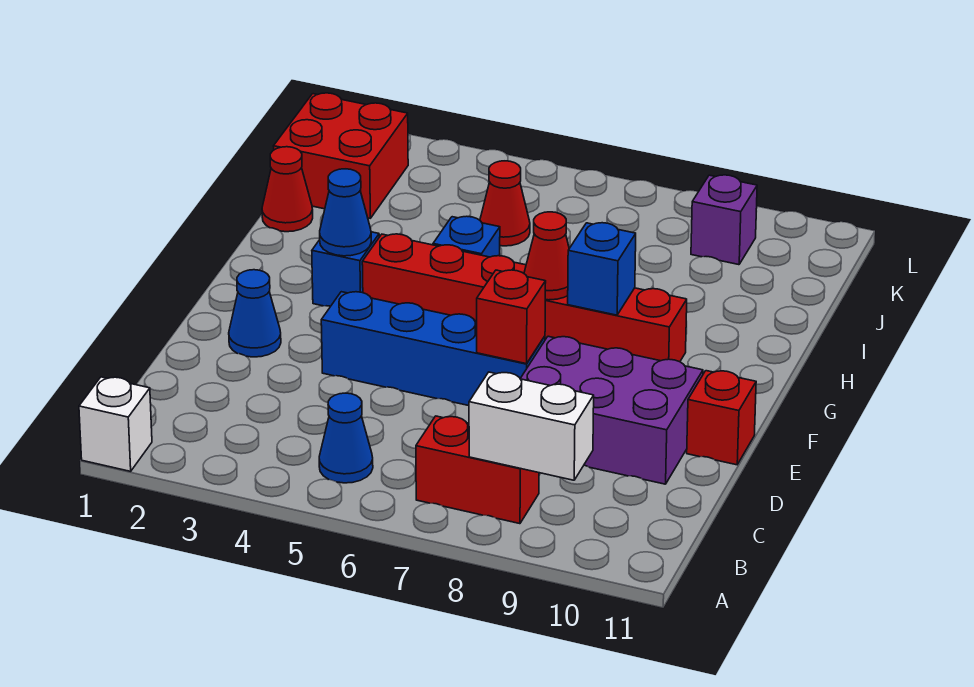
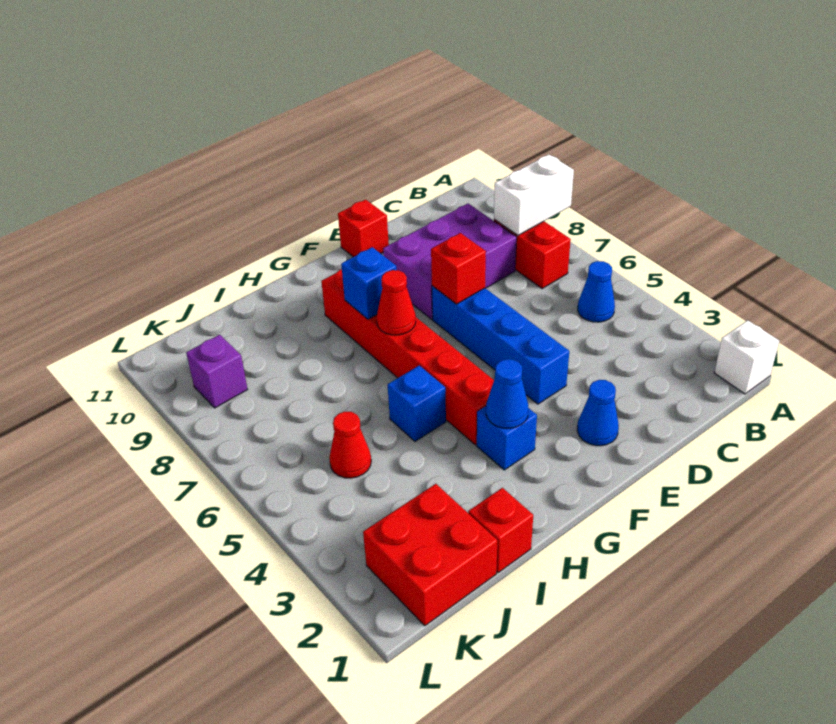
white 1x2 brick [469,372,594,480] -> white 1x2 brick turned to [494,155,574,235]
purple 2x3 brick [520,336,703,484] -> purple 2x3 brick turned to [383,204,517,319]
red 1x1 cone [262,147,313,232] -> red 1x1 brick [468,488,533,573]

